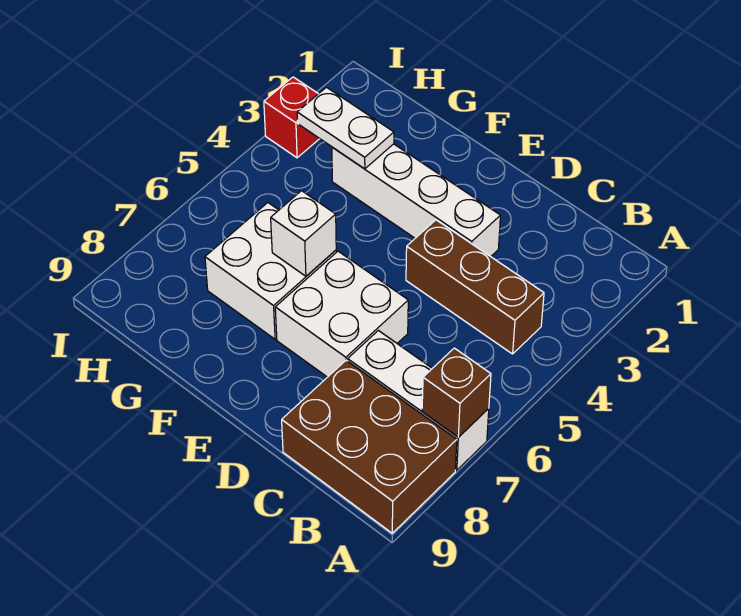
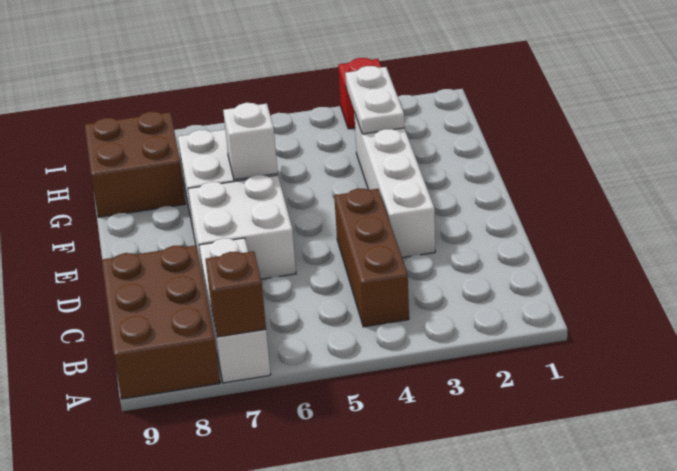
none -> brown 2x2 brick [85,112,186,217]

